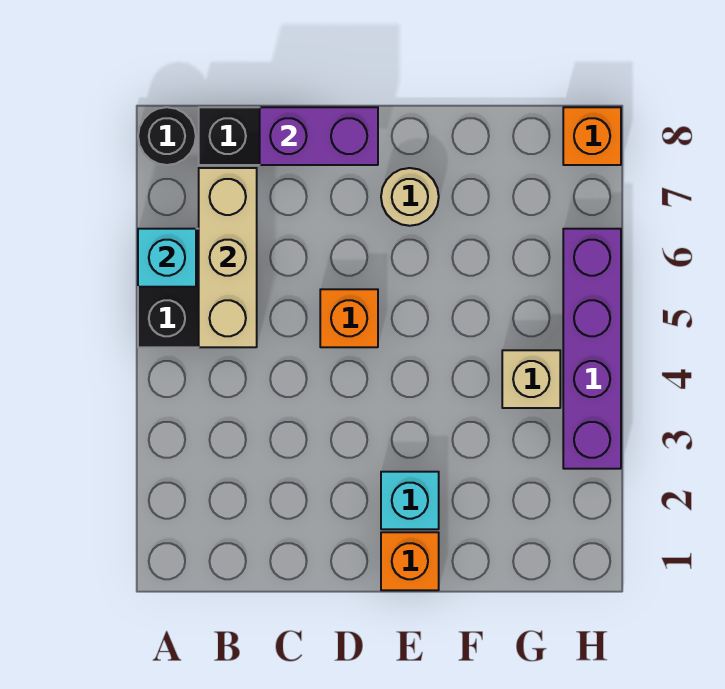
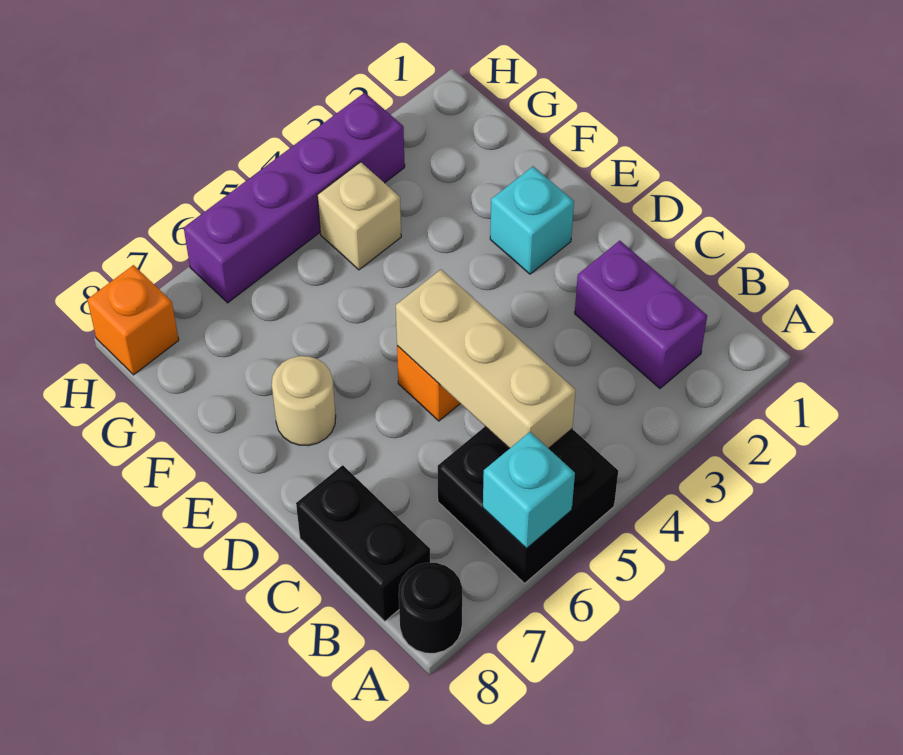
tan 1x3 brick [199,168,257,347] -> tan 1x3 brick turned to [396,270,576,449]
purple 1x2 brick [260,107,378,165] -> purple 1x2 brick moved to [575,241,707,388]
orange 1x1 brick [381,532,439,590] -> none

